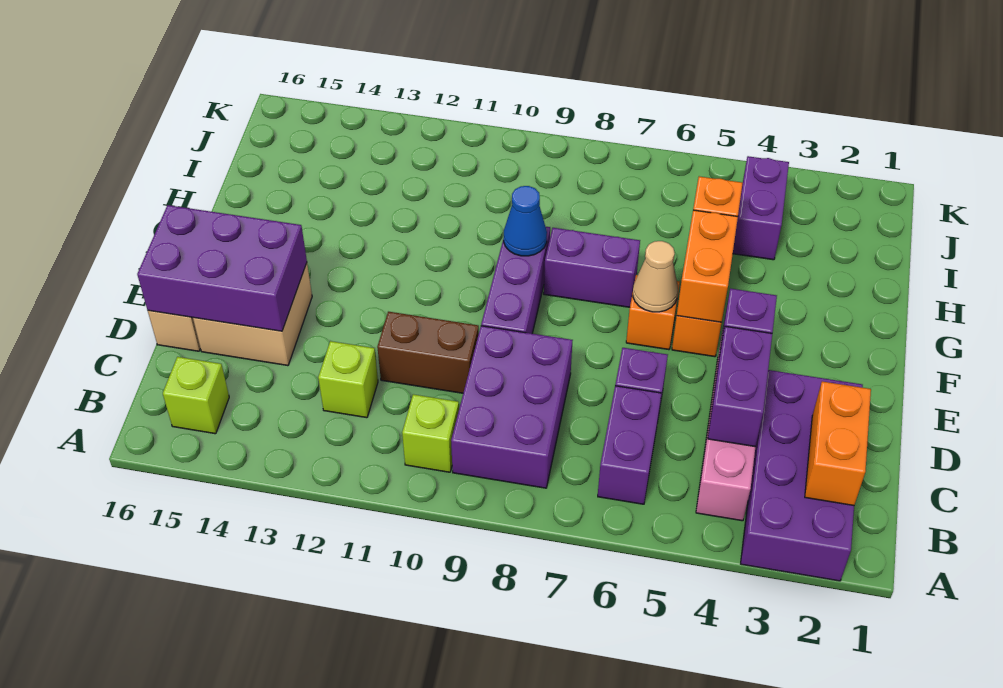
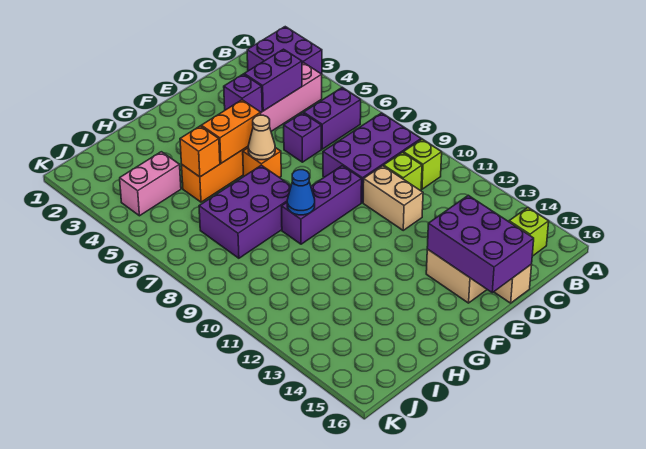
purple 2x4 brick [741,370,863,581] -> purple 2x2 brick [247,27,322,74]
orange 1x2 brick [805,381,871,505] -> none
lime 1x1 brick [318,341,378,418] -> lime 1x1 brick moved to [384,152,422,191]
brown 1x2 brick [377,312,479,393] -> tan 1x2 brick [363,166,423,230]
purple 1x2 brick [544,228,640,307] -> purple 2x3 brick [199,165,291,258]
purple 1x2 brick [733,156,789,260] -> pink 1x2 brick [120,152,181,216]

